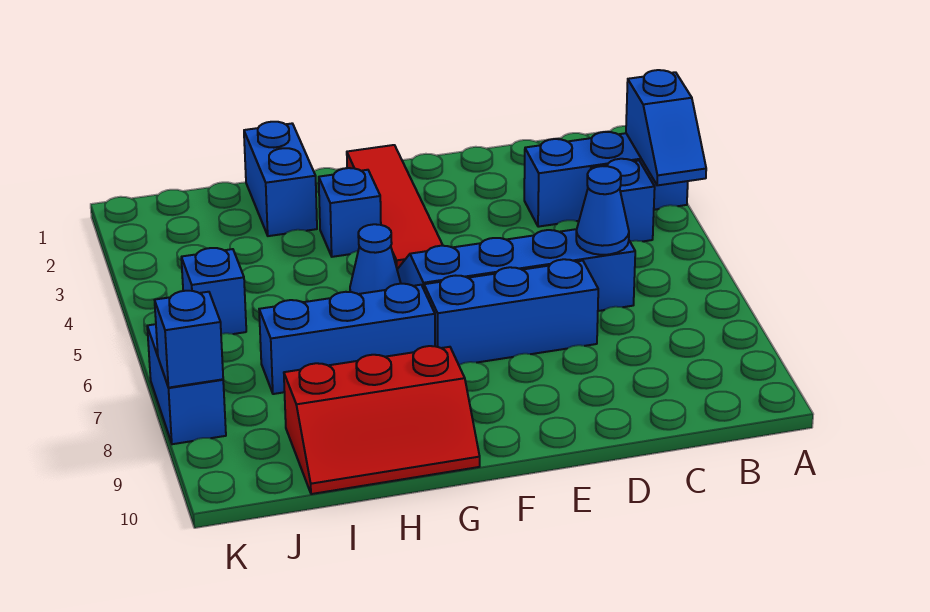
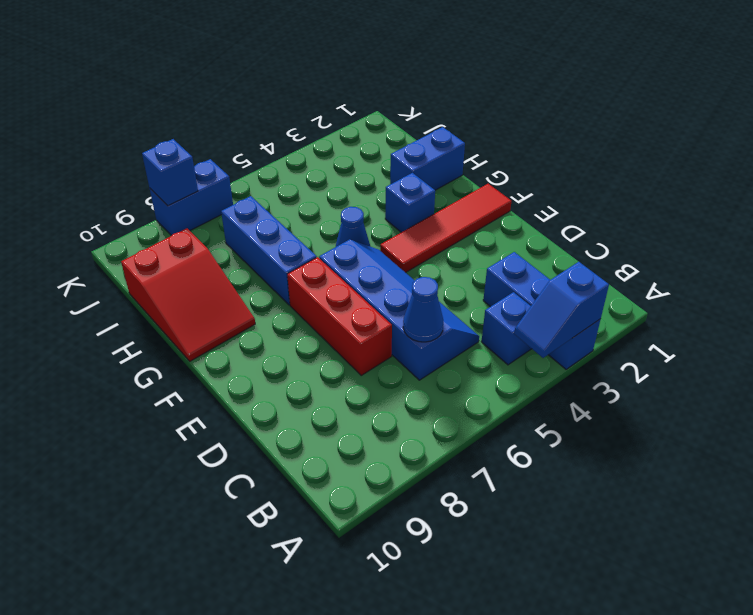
blue 1x3 brick [424,259,598,365] -> red 1x3 brick [287,257,392,375]
red 2x3 slope [284,346,480,494] -> red 2x3 slope turned to [121,228,255,361]
blue 1x1 brick [181,248,246,334] -> none

